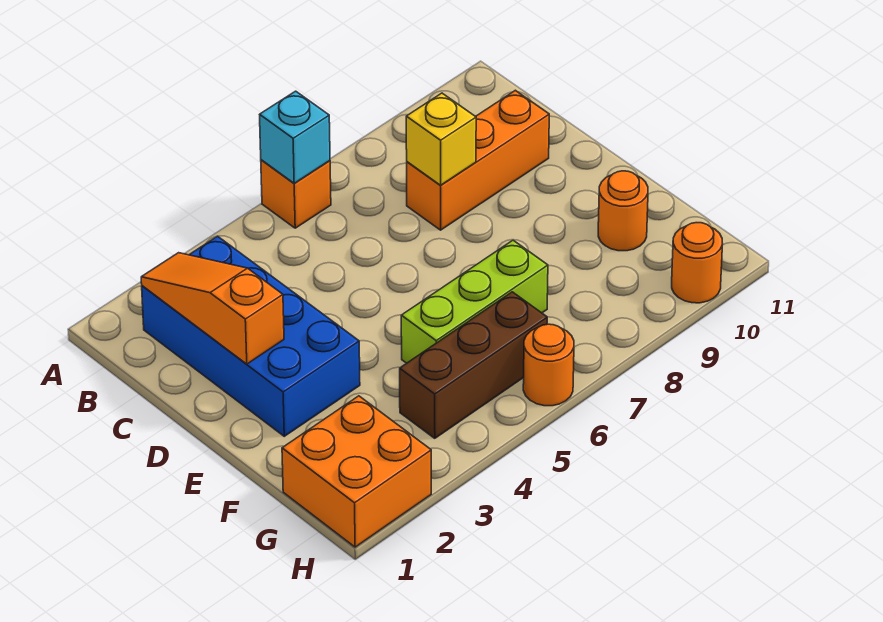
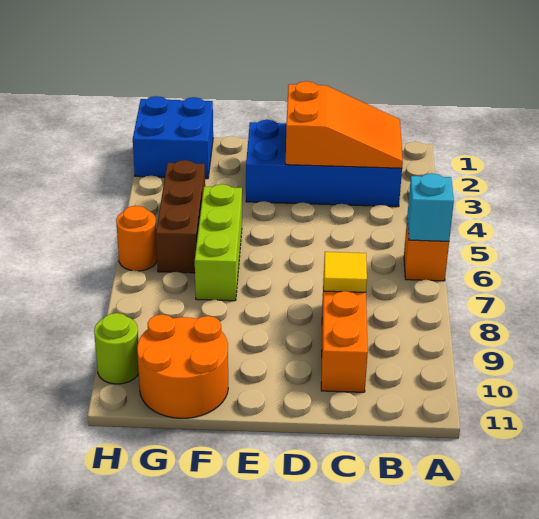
orange 1x3 slope [141,253,284,364] -> orange 2x3 slope [286,81,403,168]
yellow 1x1 brick [406,93,476,185] -> yellow 1x1 tile [324,252,367,292]
orange 1x1 round brick [598,171,648,251] -> orange 2x2 round brick [137,314,228,418]
orange 2x2 brick [282,396,431,547] -> blue 2x2 brick [133,96,213,179]
orange 1x1 round brick [672,223,723,303] -> lime 1x1 round brick [94,313,139,384]

